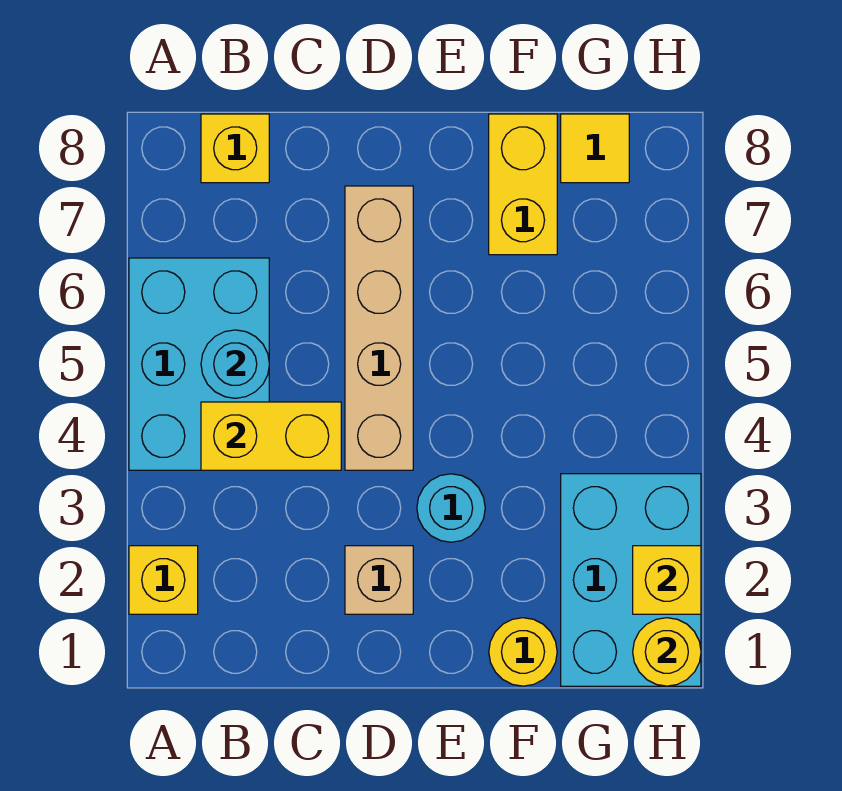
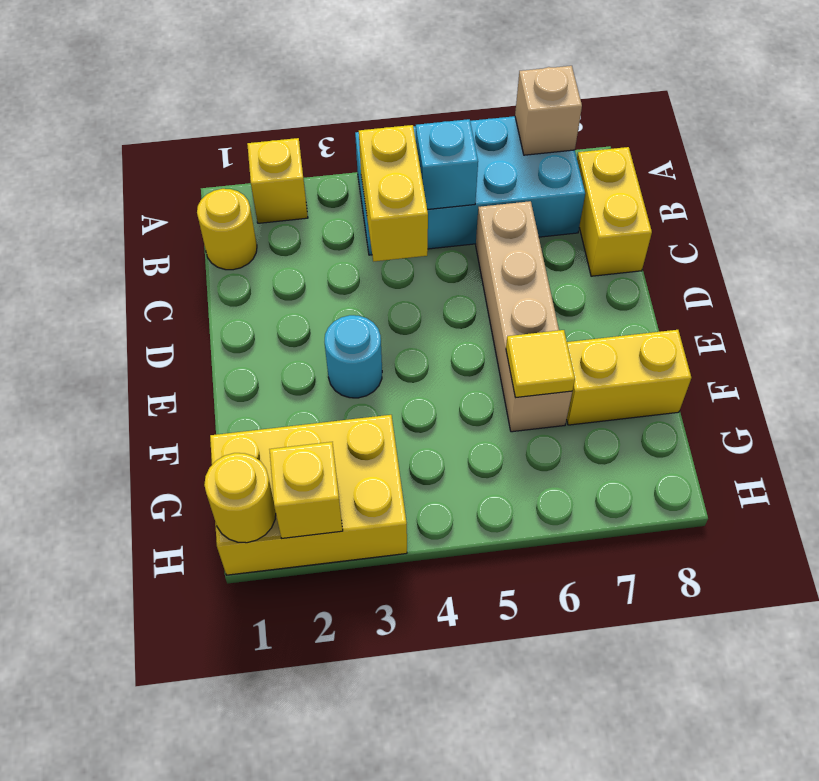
cyan 2x3 brick [129,258,269,470] -> cyan 2x4 brick [355,116,585,255]
cyan 1x1 round brick [201,330,269,398] -> cyan 1x1 brick [416,119,478,209]
yellow 1x1 brick [201,114,269,183] -> yellow 1x2 brick [577,147,652,276]
tan 1x1 brick [345,546,413,614] -> tan 1x1 brick moved to [515,66,582,155]
tan 1x4 brick [345,186,413,470] -> tan 1x4 brick turned to [476,201,572,432]
yellow 1x1 round brick [489,618,557,686] -> yellow 1x1 round brick moved to [197,189,257,270]
cyan 2x3 brick [561,474,701,686] -> yellow 2x3 brick [210,415,407,575]
yellow 1x1 tile [561,114,629,183] -> yellow 1x1 tile moved to [506,330,575,398]

